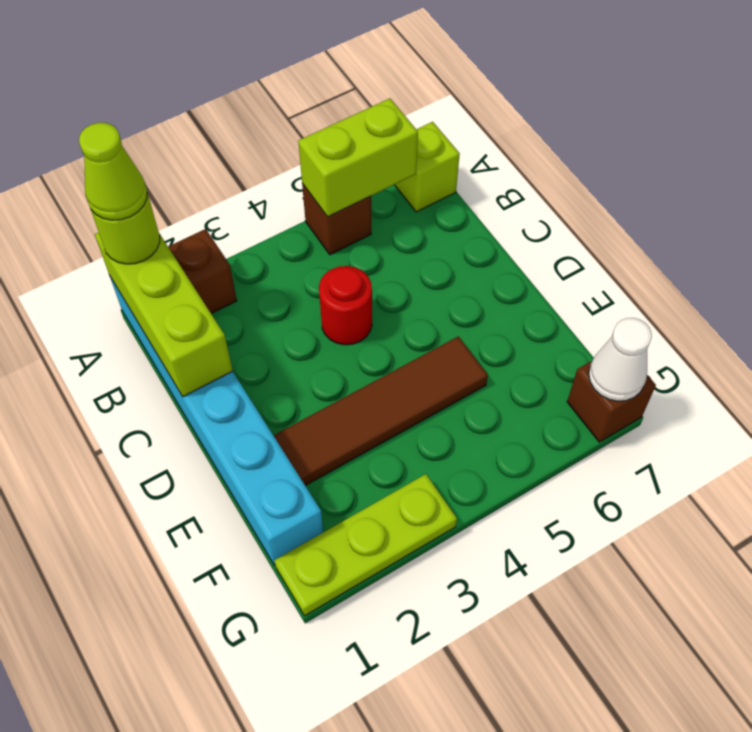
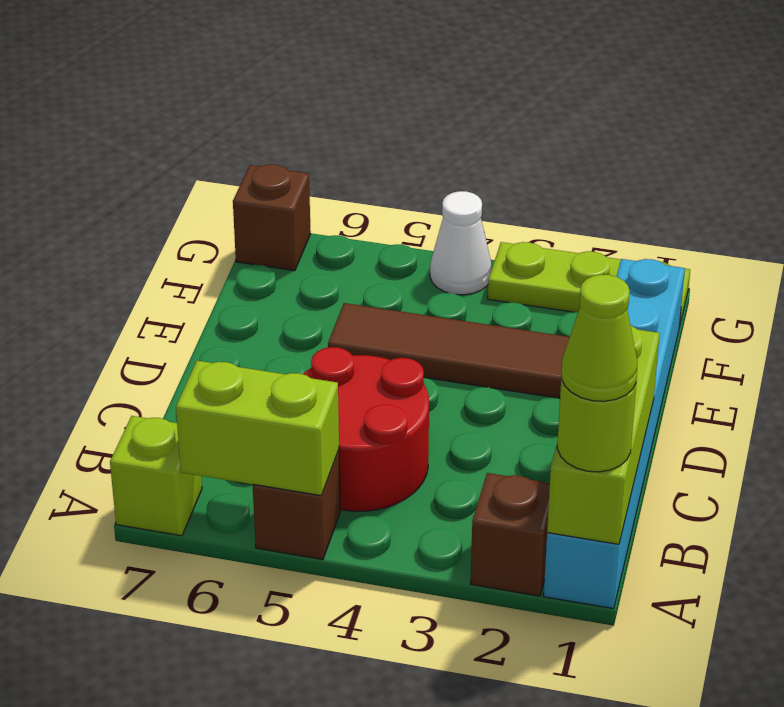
red 1x1 round brick [319,266,372,345] -> red 2x2 round brick [303,347,429,511]
white 1x1 cone [589,318,652,401] -> white 1x1 cone moved to [430,191,492,295]

